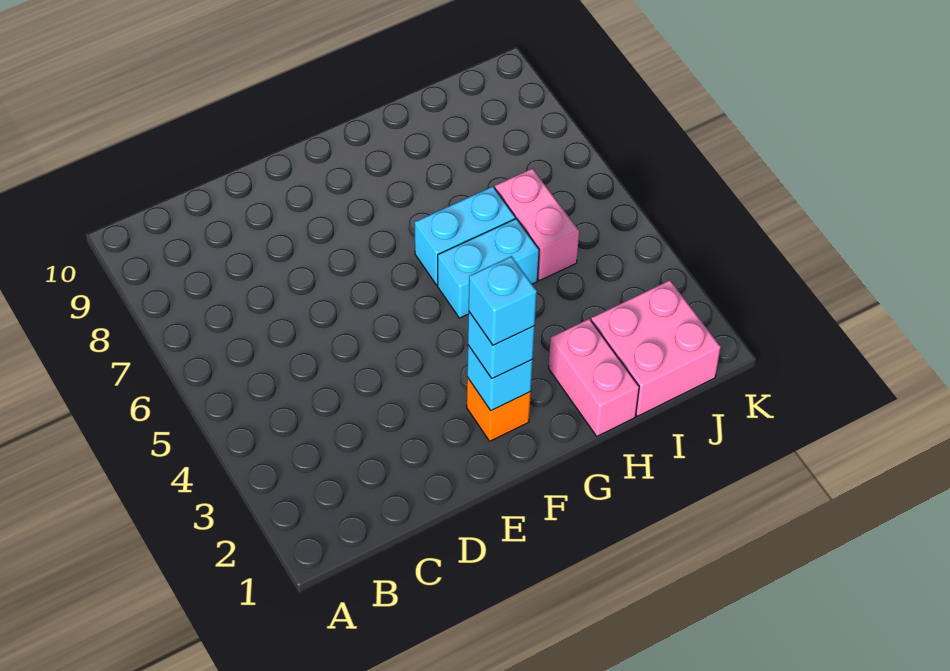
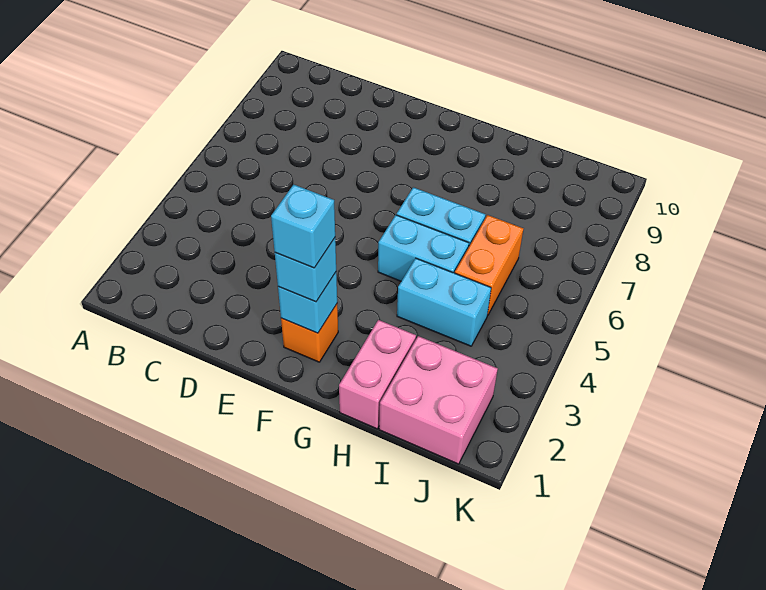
none -> cyan 1x2 brick [397,258,491,346]
pink 1x2 brick [495,168,579,281] -> orange 1x2 brick [455,215,523,316]

